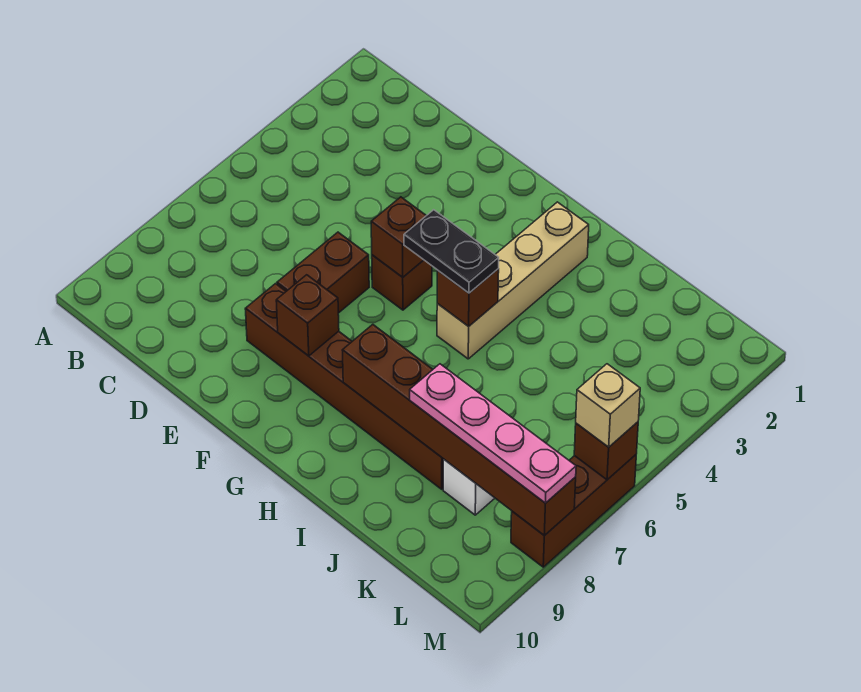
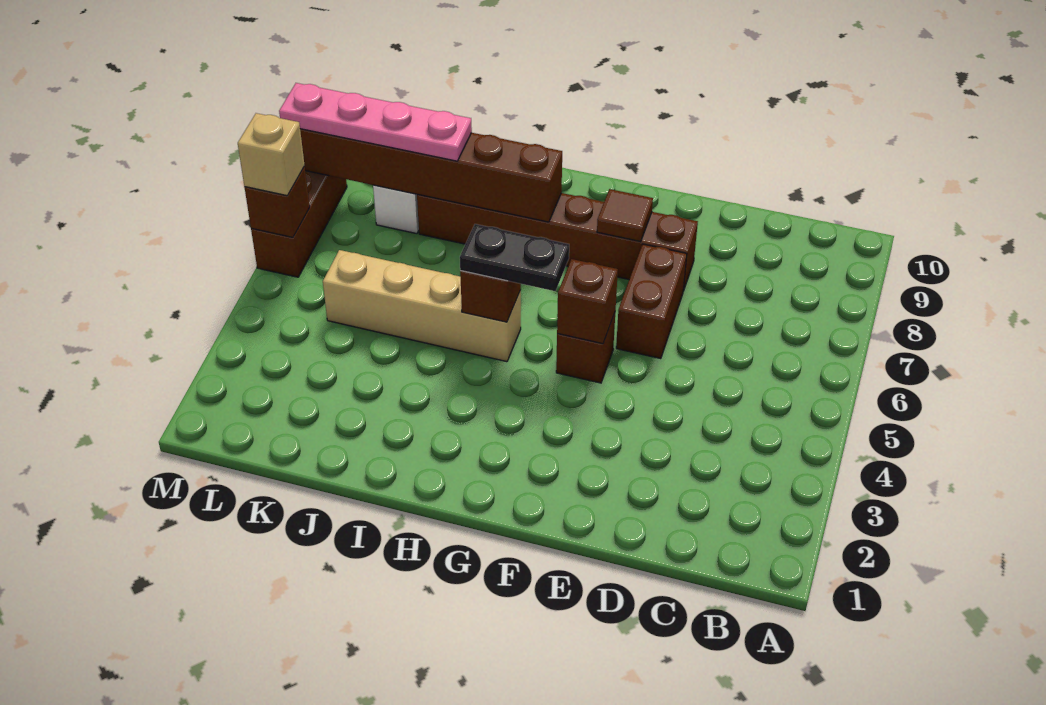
brown 1x1 brick [276,275,339,356] -> brown 1x1 tile [597,189,653,242]
tan 1x4 brick [437,202,589,359] -> tan 1x4 brick turned to [323,250,521,362]

